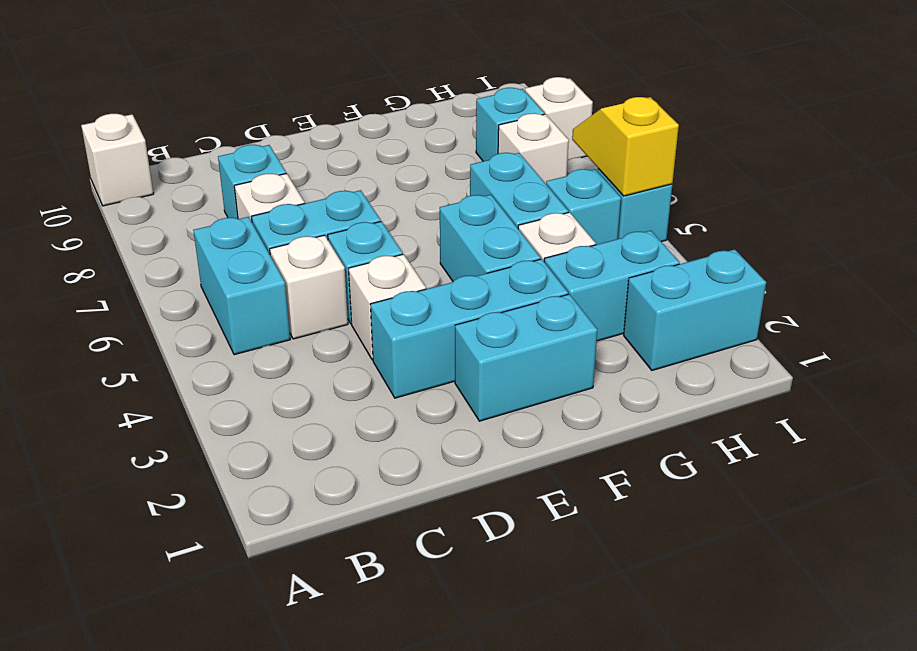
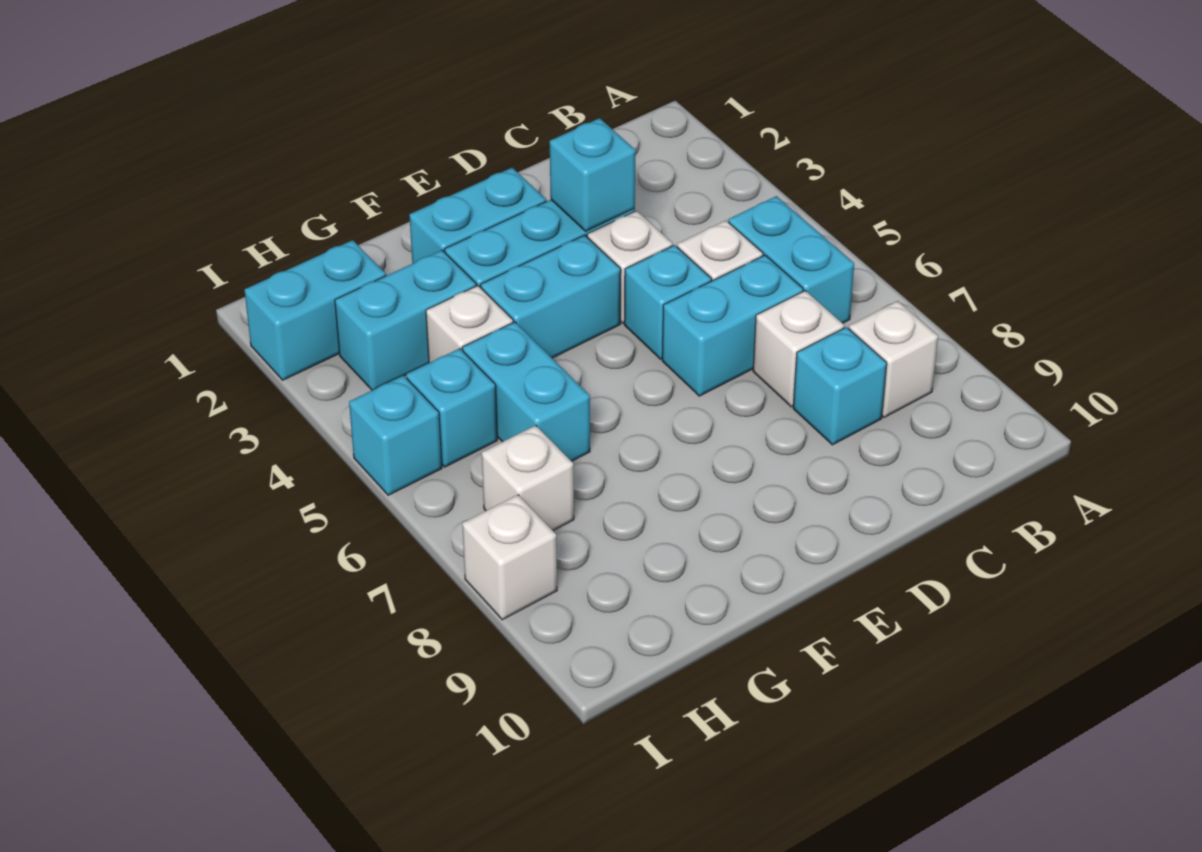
white 1x1 brick [81,114,154,206] -> white 1x1 brick moved to [848,301,938,417]
cyan 1x2 brick [440,195,541,281] -> cyan 1x2 brick turned to [481,235,621,358]
cyan 1x1 brick [476,88,544,161] -> cyan 1x1 brick moved to [550,118,636,231]
yellow 1x2 slope [572,97,679,196] -> none

